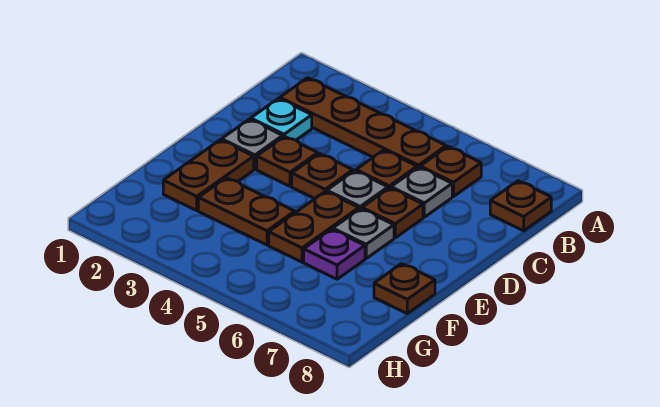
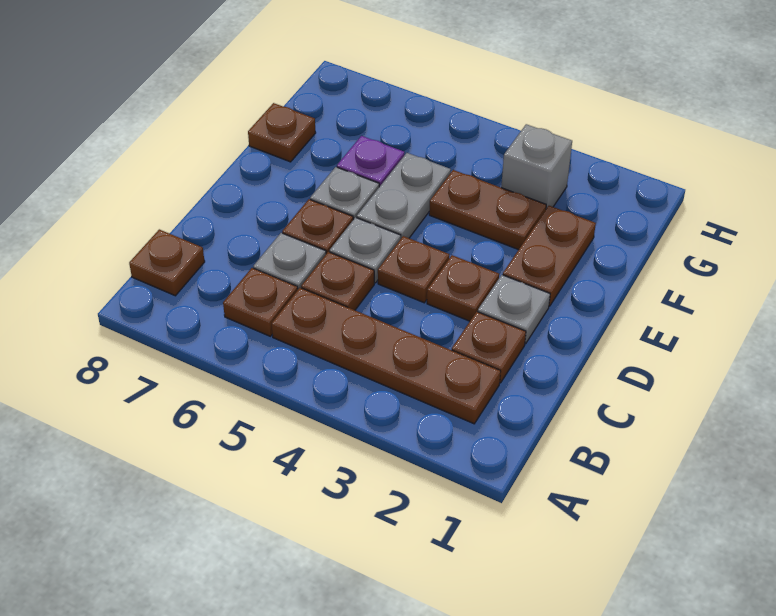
cyan 1x1 plate [251,99,312,140] -> brown 1x1 plate [452,312,526,383]
brown 1x2 plate [269,191,359,262] -> grey 1x2 plate [357,153,451,238]
none -> grey 1x1 brick [501,124,572,209]

